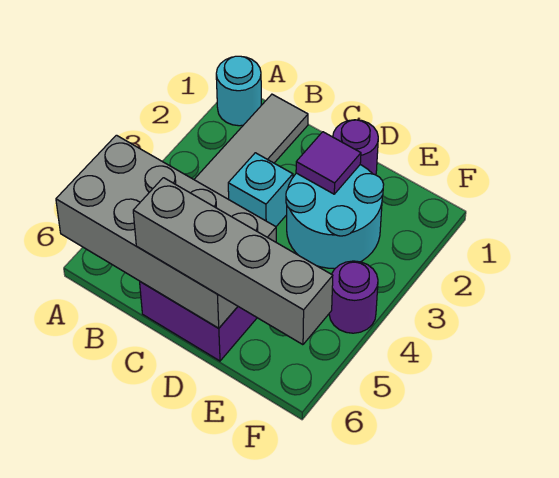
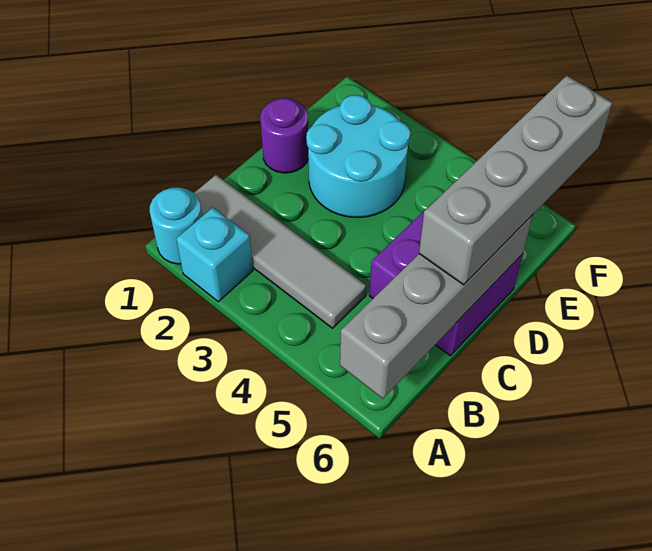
grey 2x4 brick [56,135,276,328] -> grey 1x4 brick [340,215,533,399]
cyan 1x1 brick [228,153,293,227] -> cyan 1x1 brick moved to [176,208,253,302]
purple 1x1 tile [296,132,361,194] -> none
purple 1x1 round brick [329,261,378,333] -> none

